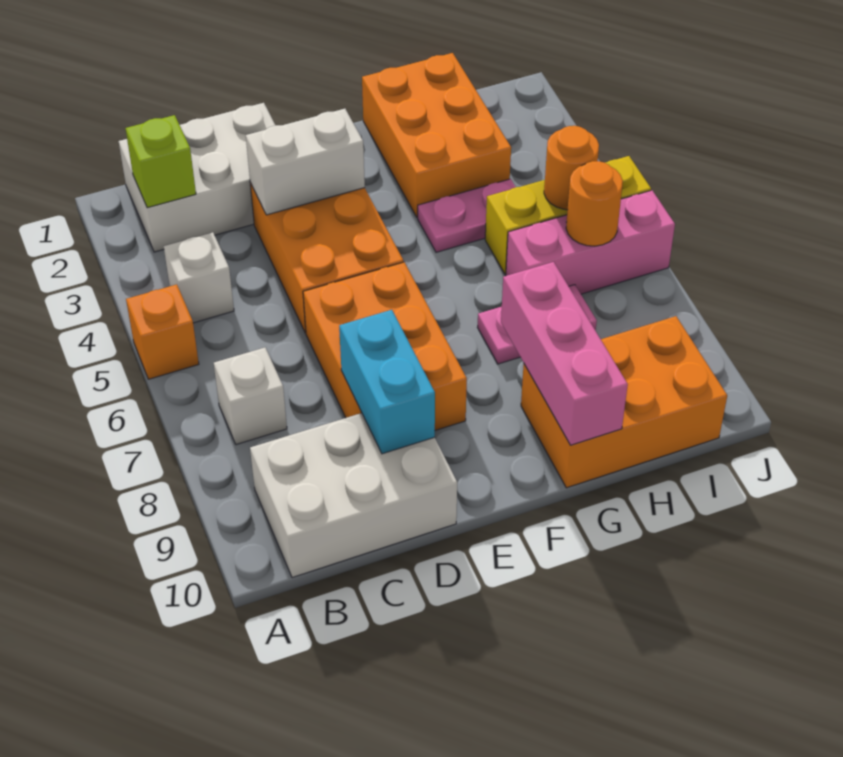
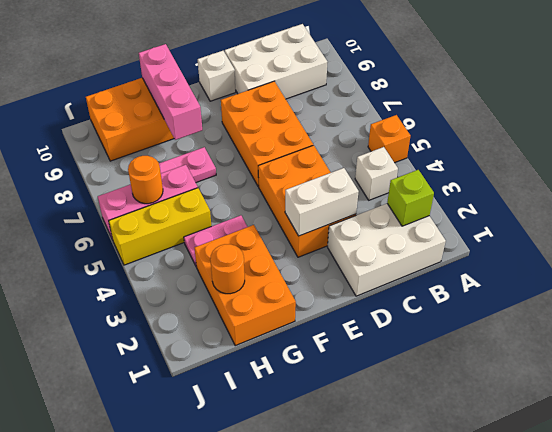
white 1x1 brick [214,348,287,445] -> white 1x1 brick moved to [198,51,236,101]
cyan 1x2 brick [339,310,435,454] -> none
orange 1x1 round brick [544,126,599,210] -> orange 1x1 round brick moved to [210,244,245,294]

